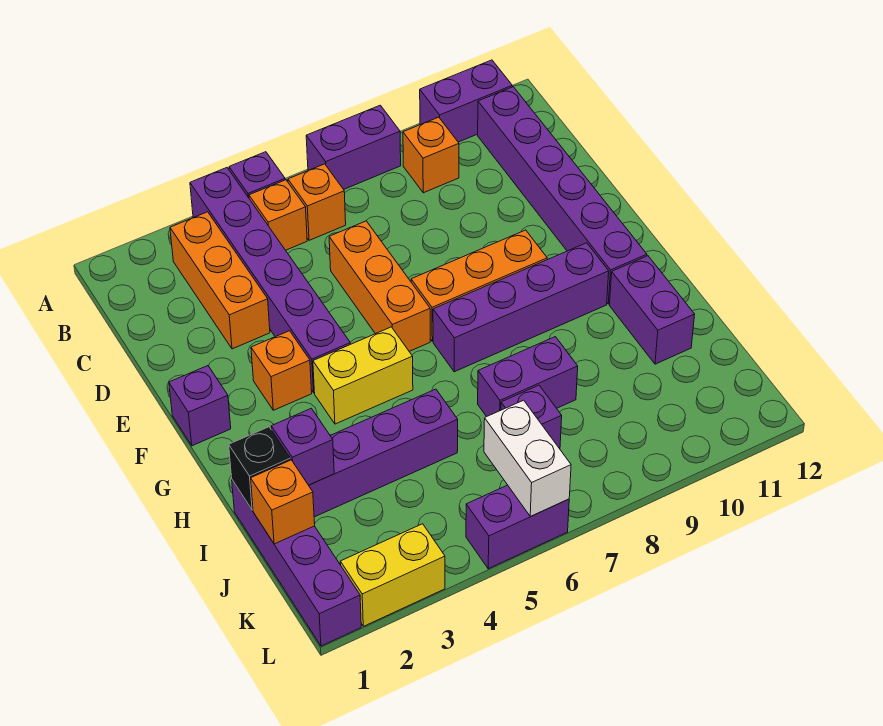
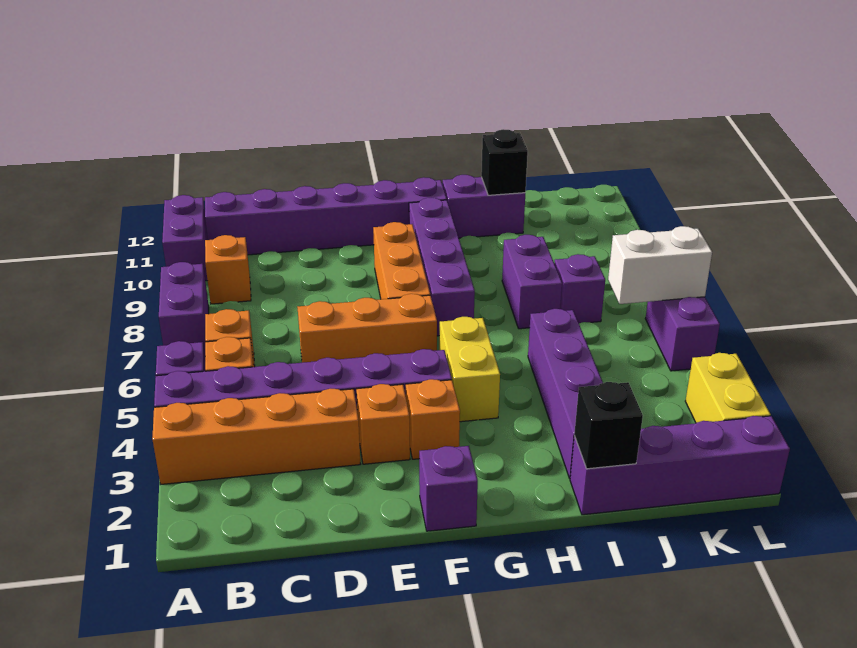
orange 1x3 brick [170,212,270,349] -> orange 1x4 brick [152,389,360,484]
purple 1x1 brick [271,408,334,485] -> none
none -> black 1x1 brick [481,129,528,195]
orange 1x1 brick [251,460,315,544] -> orange 1x1 brick moved to [356,384,410,464]

